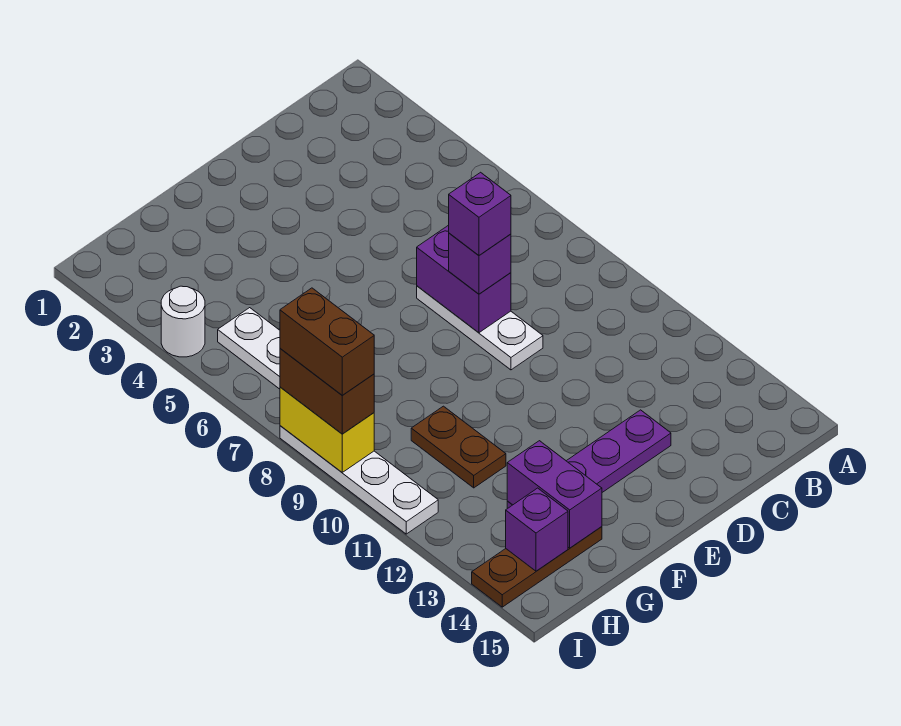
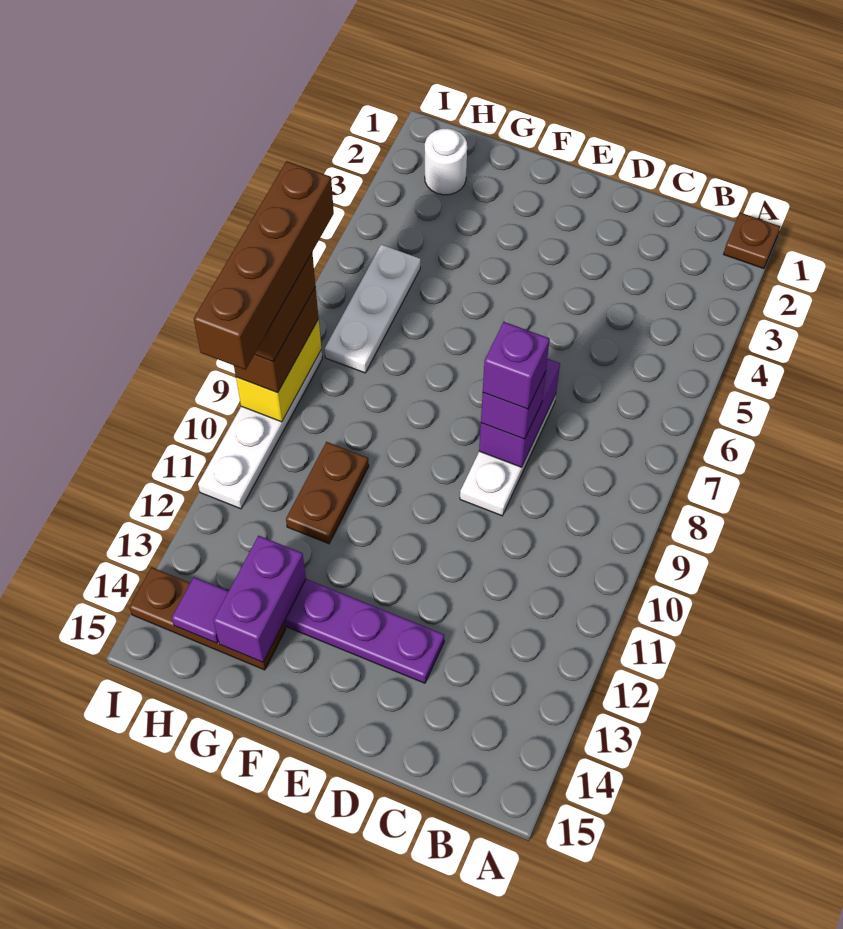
none -> brown 1x1 plate [724,213,780,269]
purple 1x1 brick [506,488,568,571] -> purple 1x1 tile [172,577,229,643]
white 1x1 round brick [161,286,205,357] -> white 1x1 round brick moved to [425,128,467,195]
none -> brown 1x4 brick [194,161,334,370]

